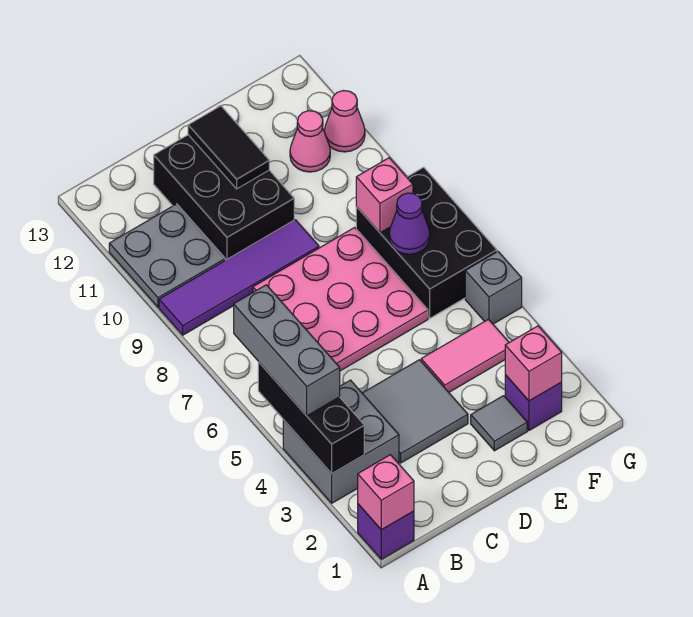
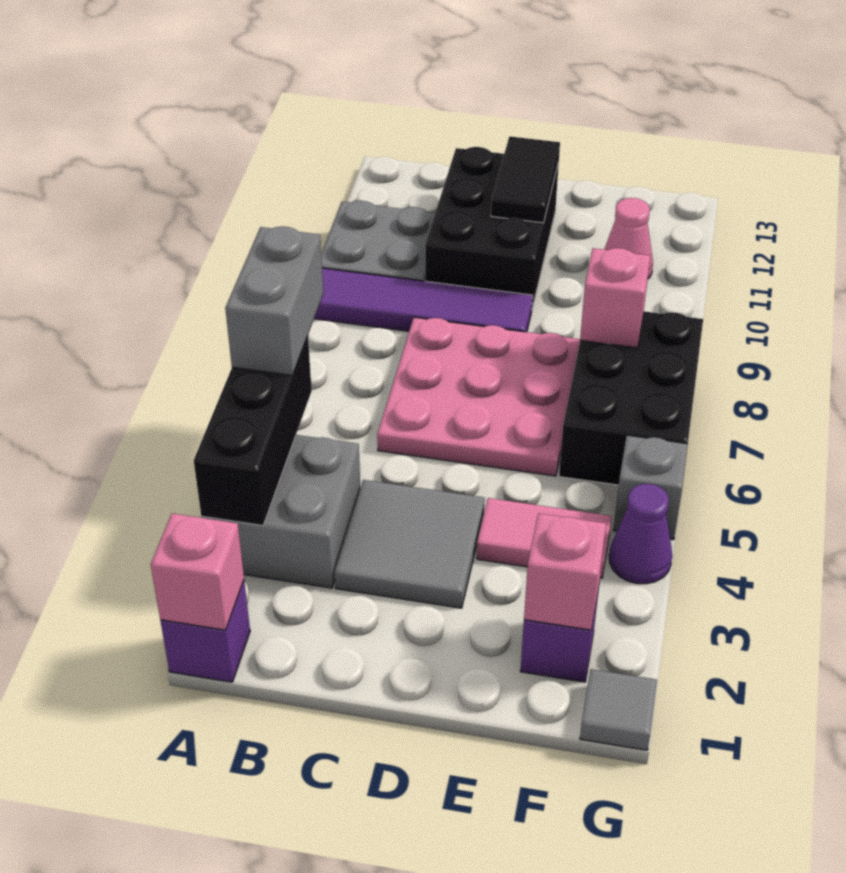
grey 1x3 brick [234,285,340,416] -> grey 1x2 brick [225,226,323,376]
grey 1x1 tile [471,396,527,451] -> grey 1x1 tile moved to [580,669,657,750]
purple 1x1 cone [389,193,430,254] -> purple 1x1 cone moved to [609,484,672,584]
pink 1x1 cone [324,91,365,152] -> none

